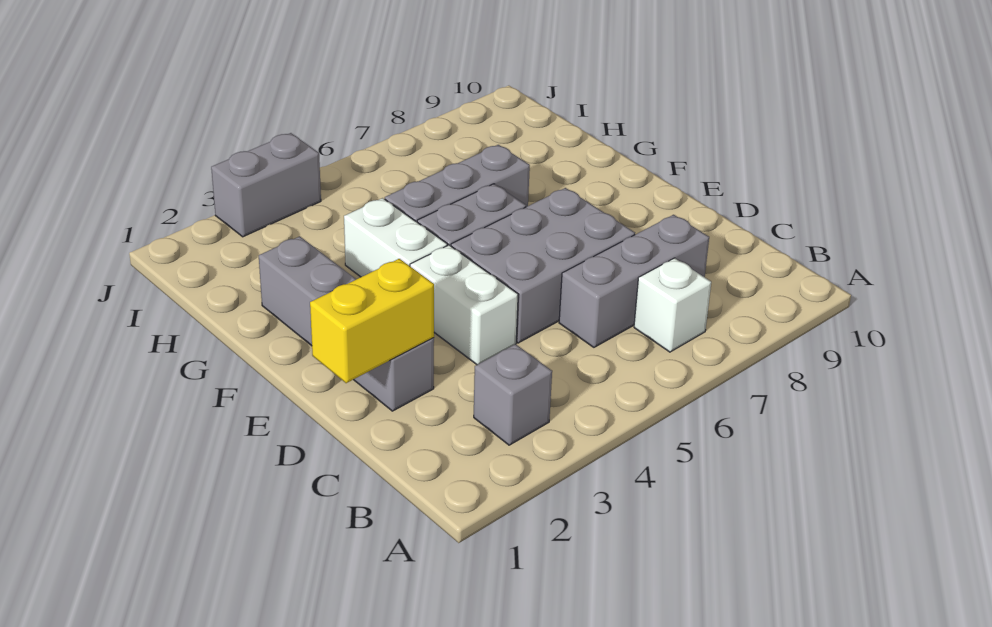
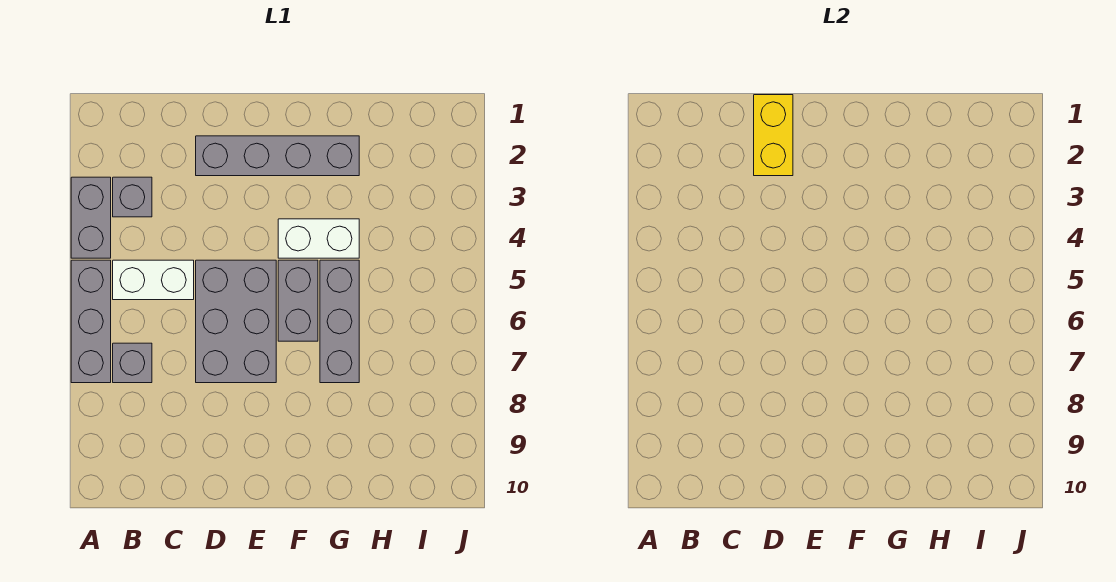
white 1x1 brick [634,258,711,352] -> grey 1x1 brick [113,343,152,383]
grey 1x3 brick [559,215,709,347] -> grey 1x3 brick moved to [71,260,111,383]
white 1x2 brick [410,245,518,365] -> white 1x2 brick moved to [113,260,194,300]
grey 1x2 brick [211,133,321,237] -> grey 1x2 brick moved to [71,177,111,258]

